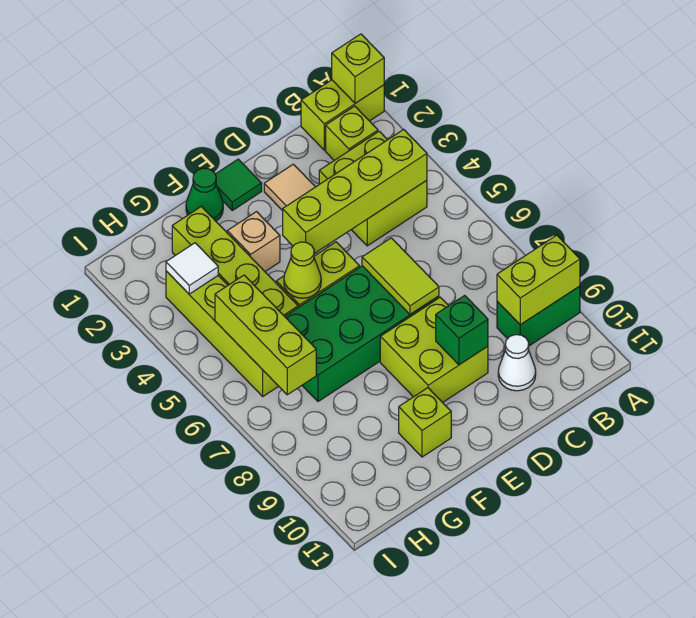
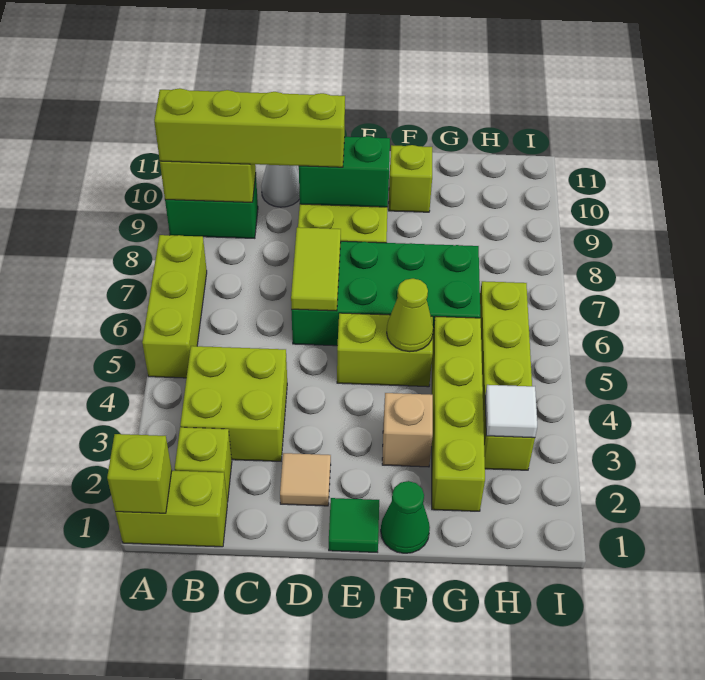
lime 1x4 brick [283,129,427,254] -> lime 1x4 brick moved to [154,88,345,167]
green 1x1 brick [436,295,488,365] -> green 1x2 brick [299,136,390,207]
lime 1x3 brick [215,275,316,395] -> lime 1x3 brick moved to [142,235,207,378]

